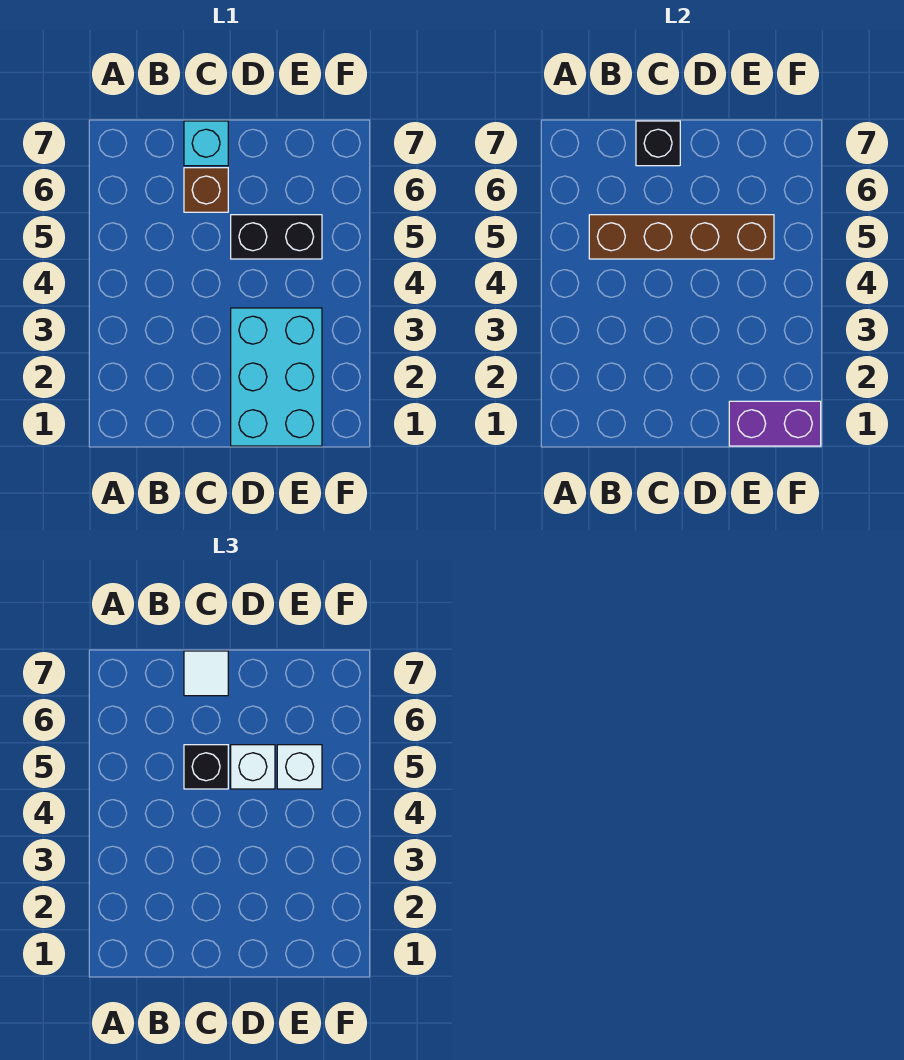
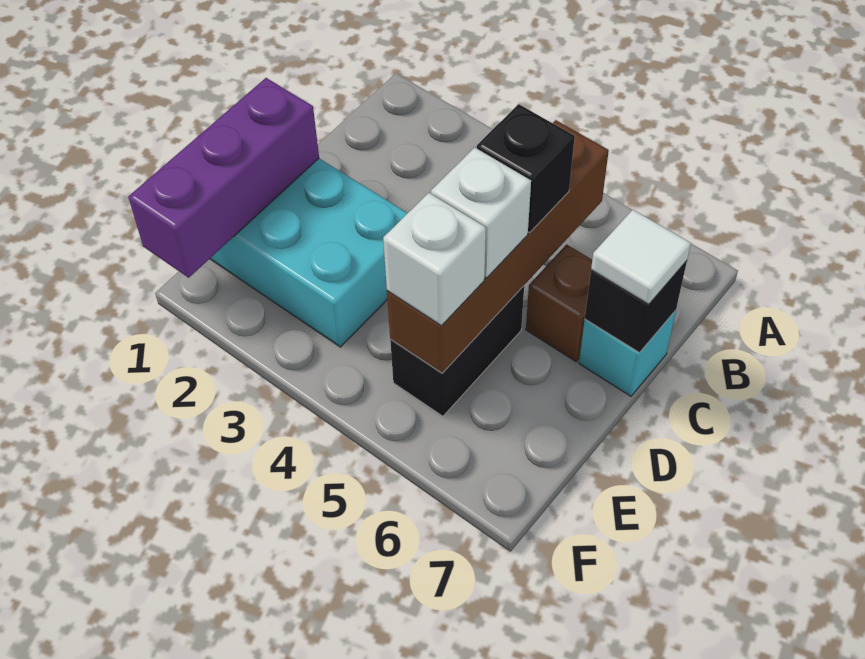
purple 1x2 brick [729,401,821,446] -> purple 1x3 brick [128,78,319,278]

